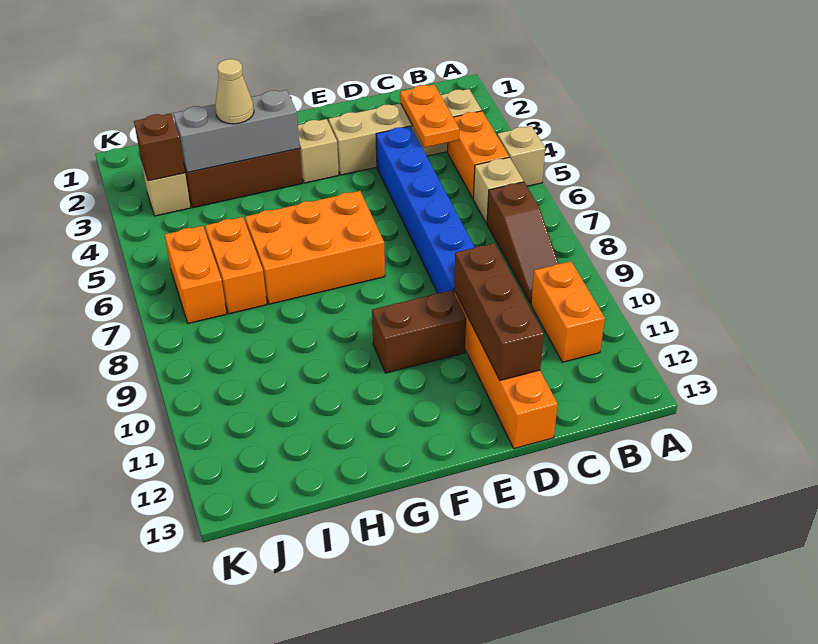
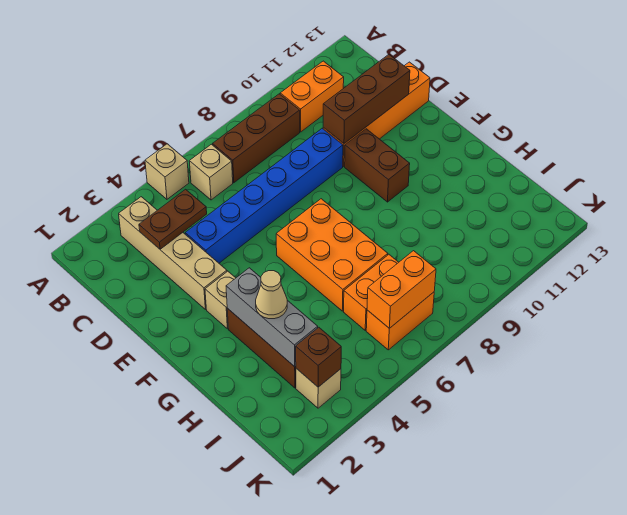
orange 1x2 brick [448,111,509,198] -> orange 1x2 brick moved to [367,251,436,328]
brown 1x3 slope [487,182,559,304] -> brown 1x3 brick [213,94,300,183]
orange 1x2 plate [400,84,459,148] -> brown 1x2 plate [139,189,207,249]

